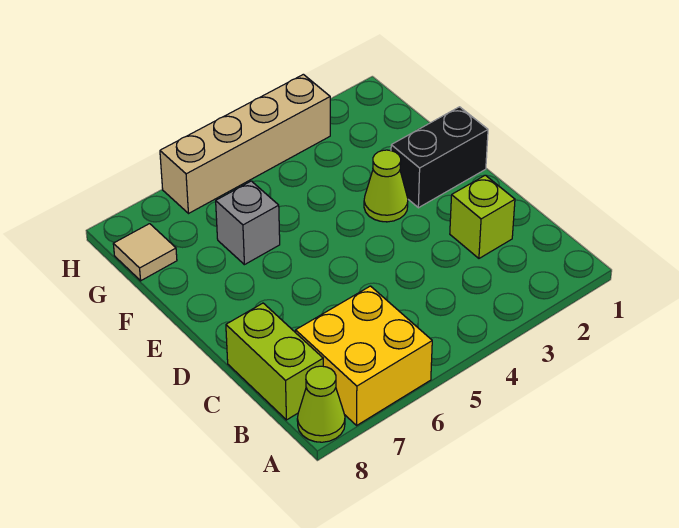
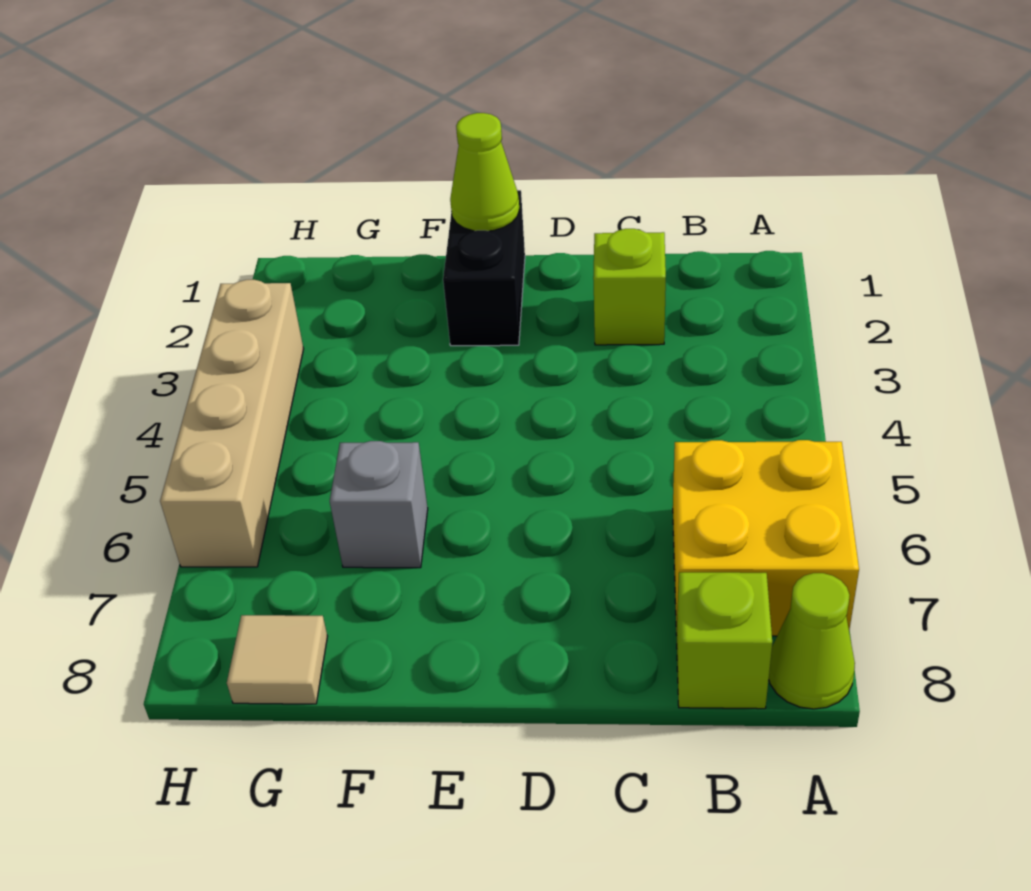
lime 1x2 brick [226,303,323,420] -> lime 1x1 brick [676,572,772,709]
lime 1x1 cone [364,150,408,222] -> lime 1x1 cone moved to [450,113,519,231]

